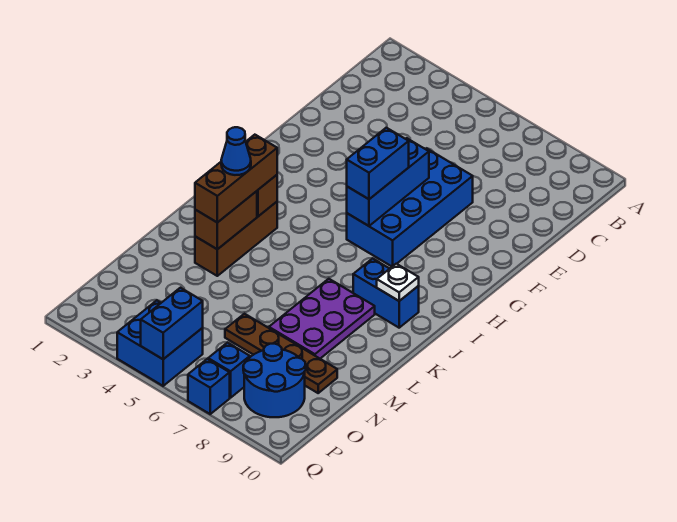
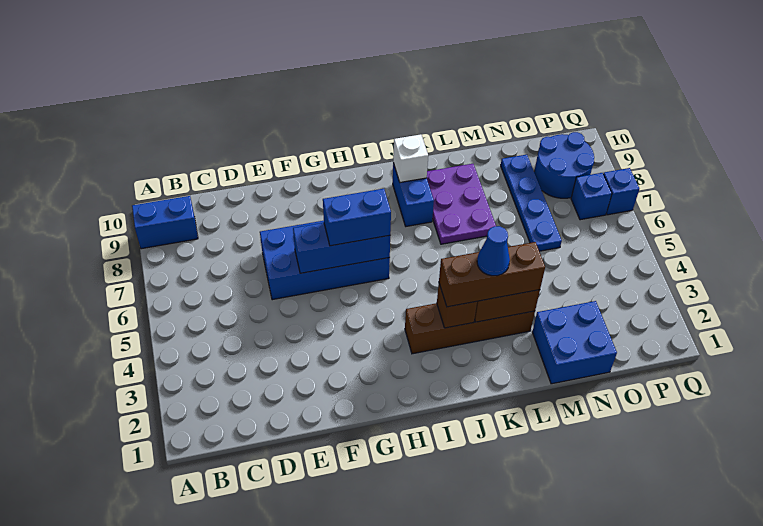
brown 1x3 brick [195,202,277,276] -> brown 1x4 brick [405,303,535,354]
white 1x1 plate [377,264,419,301] -> white 1x1 brick [393,135,428,182]
purple 2x3 plate [269,279,375,358] -> purple 2x3 plate turned to [427,164,496,244]
brown 1x4 plate [225,314,337,393] -> blue 1x4 plate [501,155,562,251]
blue 2x2 brick [117,300,203,386] -> blue 2x2 brick moved to [532,301,617,384]
blue 1x2 brick [141,288,203,359] -> blue 1x2 brick moved to [132,196,198,249]

